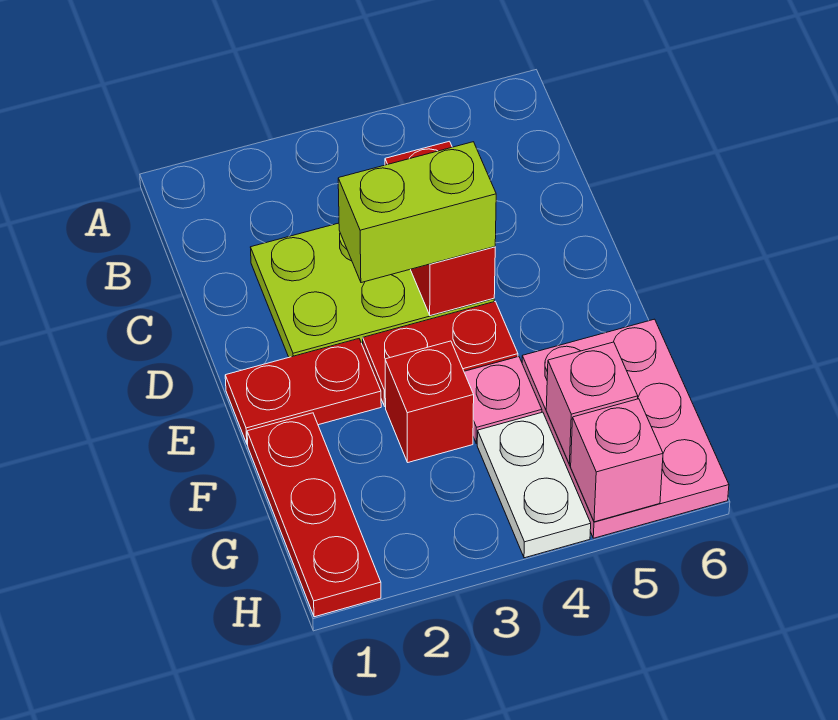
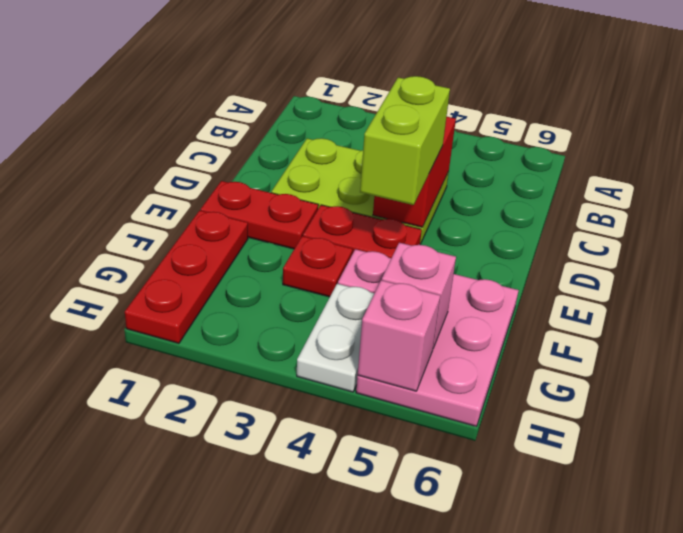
lime 1x2 brick [338,142,496,283] -> lime 1x2 brick turned to [360,76,450,205]
red 1x1 brick [385,341,474,462] -> red 1x1 plate [283,236,352,297]

